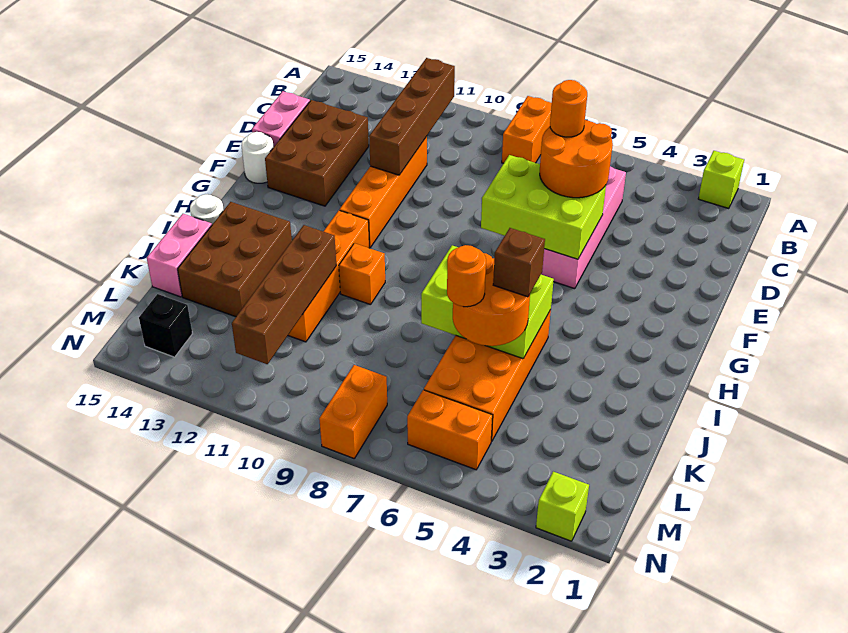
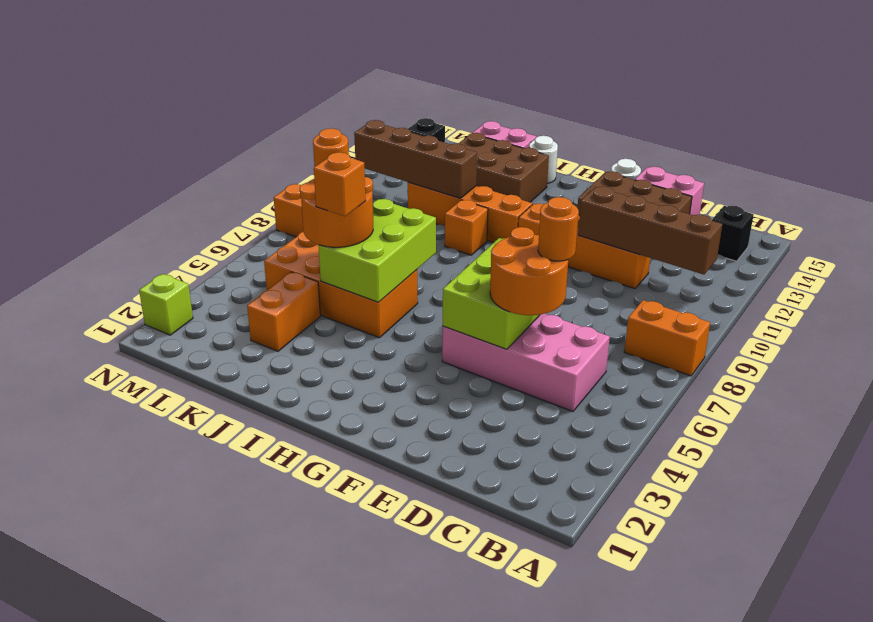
lime 1x1 brick [698,151,744,209] -> none
none -> black 1x1 brick [712,206,754,261]
brown 1x1 brick [493,228,545,297] -> orange 1x1 brick [314,152,366,216]
orange 1x2 brick [407,390,493,470] -> orange 1x2 brick moved to [247,272,320,351]

